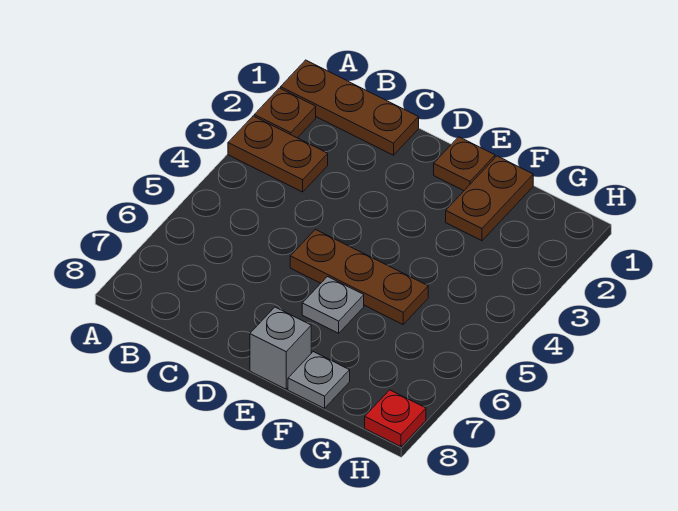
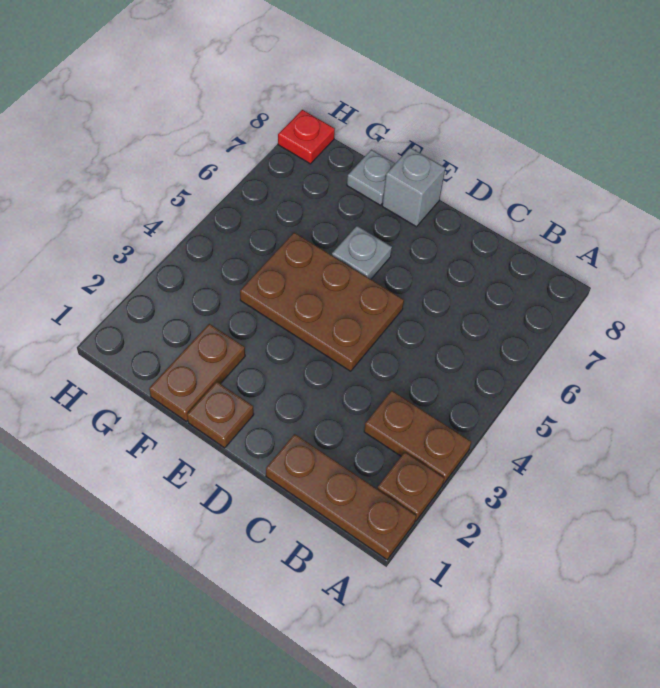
brown 1x3 plate [290,229,428,324] -> brown 2x3 plate [240,233,404,371]

